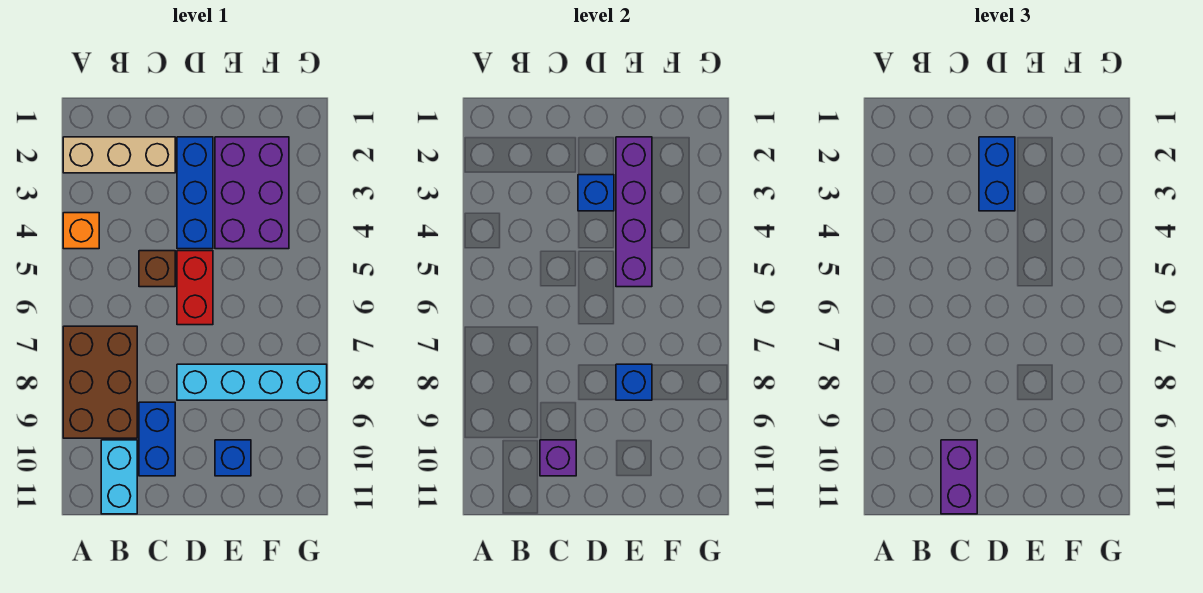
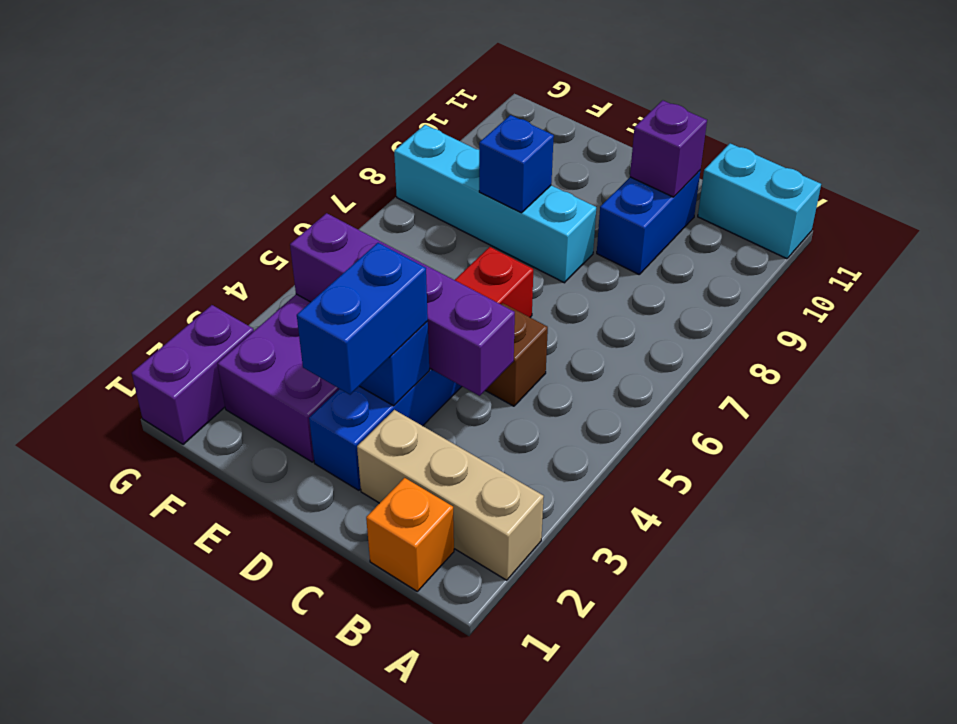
orange 1x1 brick [63,213,99,249] -> orange 1x1 brick moved to [366,478,454,591]
brown 2x3 brick [63,326,137,438] -> none
cyan 1x2 brick [101,440,137,514] -> cyan 1x2 brick turned to [698,143,821,259]
purple 1x2 brick [941,440,977,514] -> purple 1x2 brick moved to [132,305,254,444]
purple 1x4 brick [616,137,652,287] -> purple 1x4 brick turned to [290,213,515,396]
blue 1x1 brick [215,440,251,476] -> none

